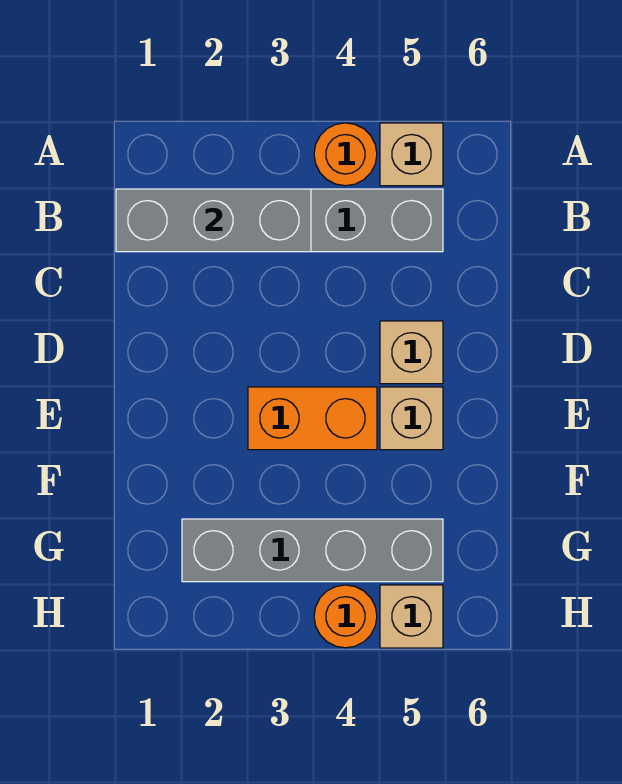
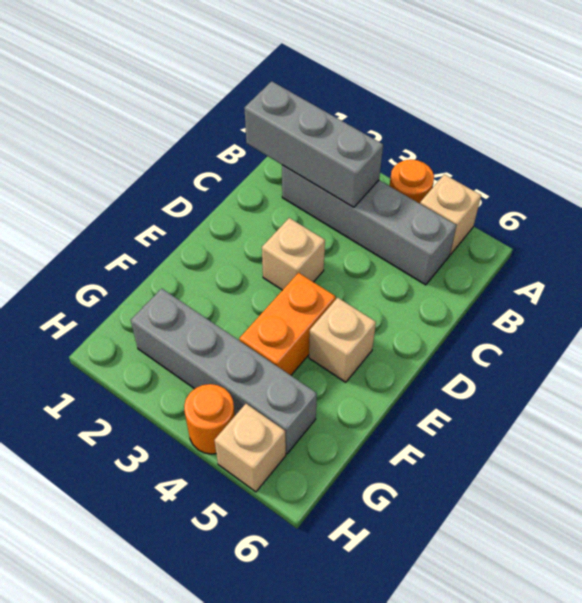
tan 1x1 brick [380,321,443,384] -> tan 1x1 brick moved to [262,218,325,290]
orange 1x2 brick [248,387,377,450] -> orange 1x2 brick turned to [239,273,336,375]

